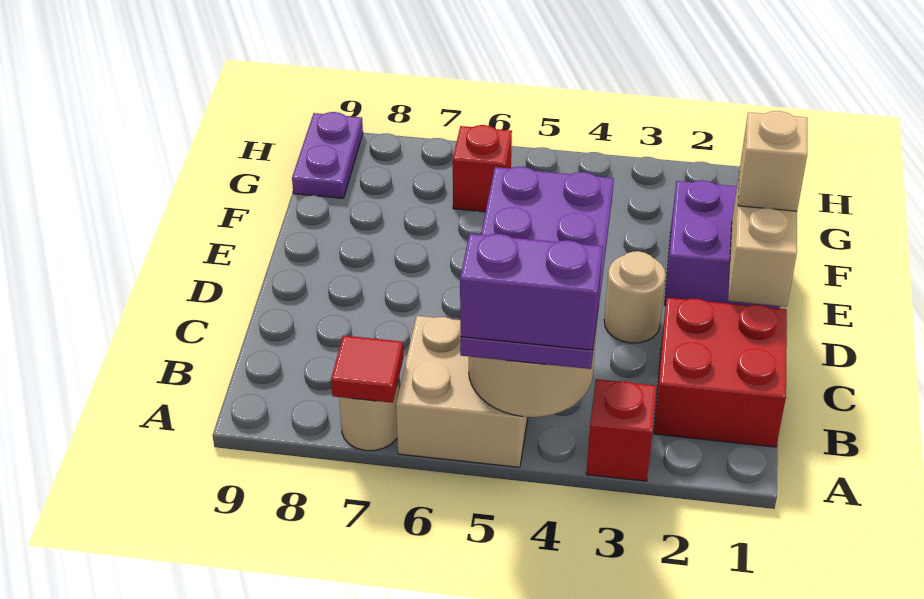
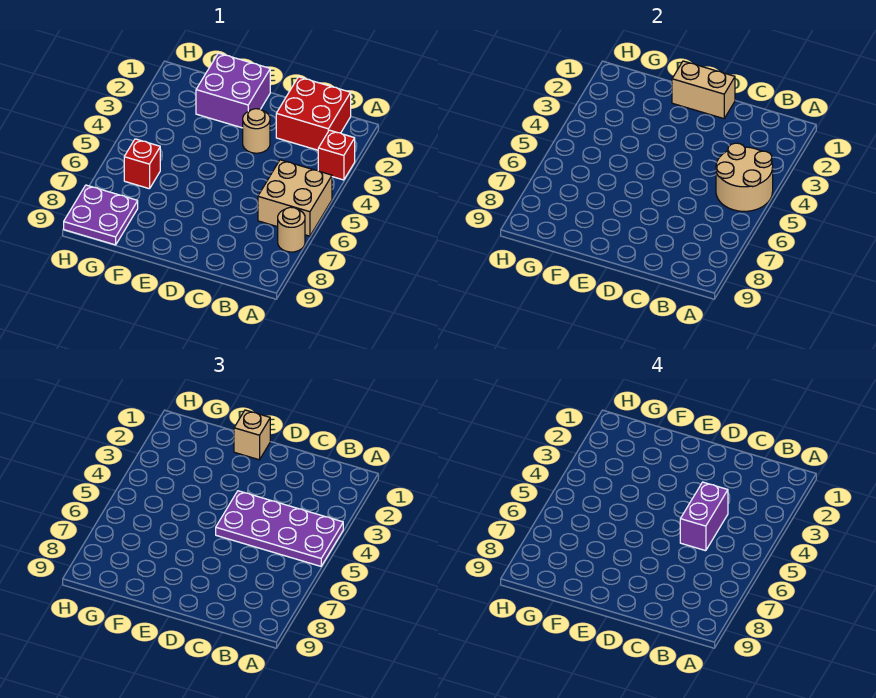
purple 1x2 brick [460,234,603,350] -> purple 1x2 brick moved to [680,482,728,551]
red 1x1 tile [331,335,403,403] -> none
purple 1x2 plate [292,112,363,198] -> purple 2x2 plate [64,185,138,245]

